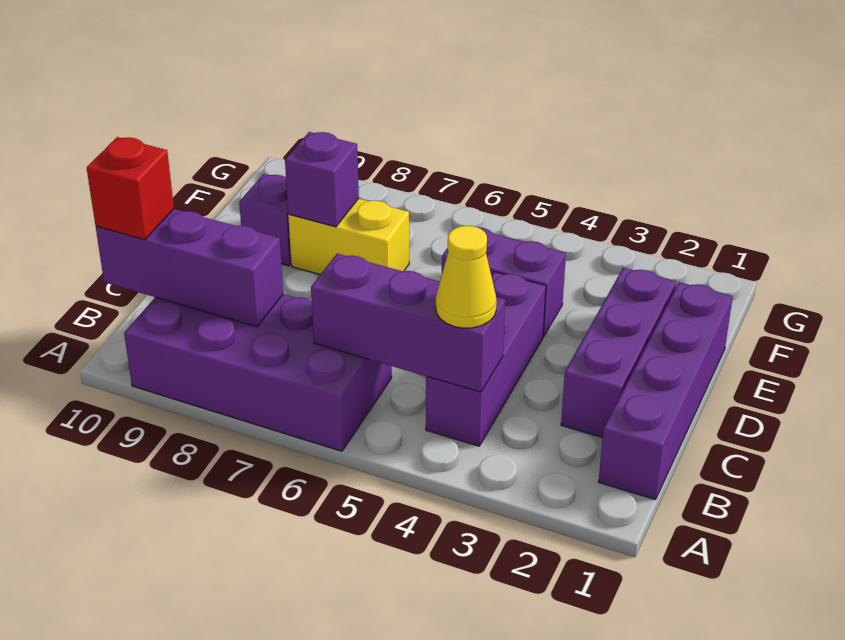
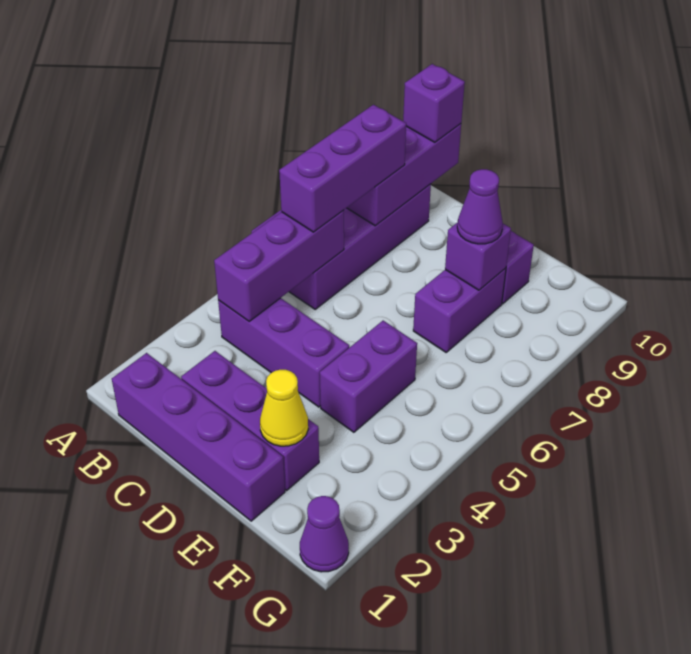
yellow 1x1 cone [436,226,497,328] -> yellow 1x1 cone moved to [260,370,308,446]
none -> purple 1x3 brick [279,105,406,232]
red 1x1 brick [87,137,174,240] -> purple 1x1 brick [403,64,465,142]
yellow 1x2 brick [288,199,409,275] -> purple 1x2 brick [413,268,506,352]
none -> purple 1x1 cone [457,169,503,244]
none -> purple 1x1 cone [300,496,349,572]

